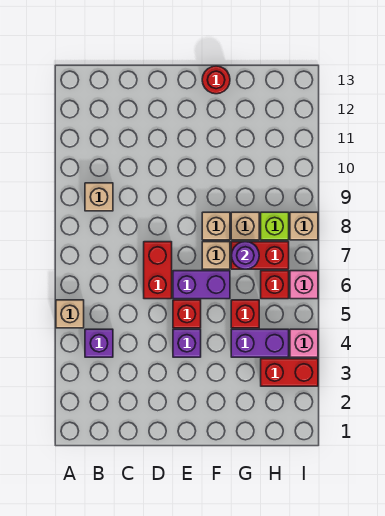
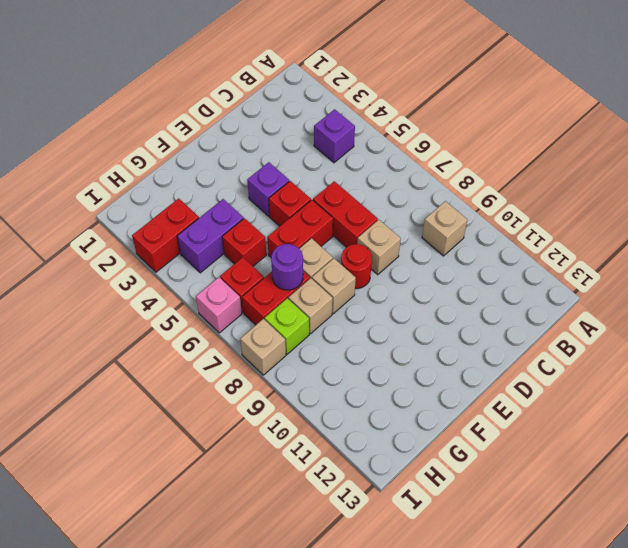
tan 1x1 brick [56,300,84,328] -> tan 1x1 brick moved to [357,220,401,275]
purple 1x2 brick [173,271,230,299] -> red 1x2 brick [267,200,333,257]
red 1x1 round brick [202,66,230,94] -> red 1x1 round brick moved to [341,244,372,289]
pink 1x1 brick [290,329,318,357] -> none

